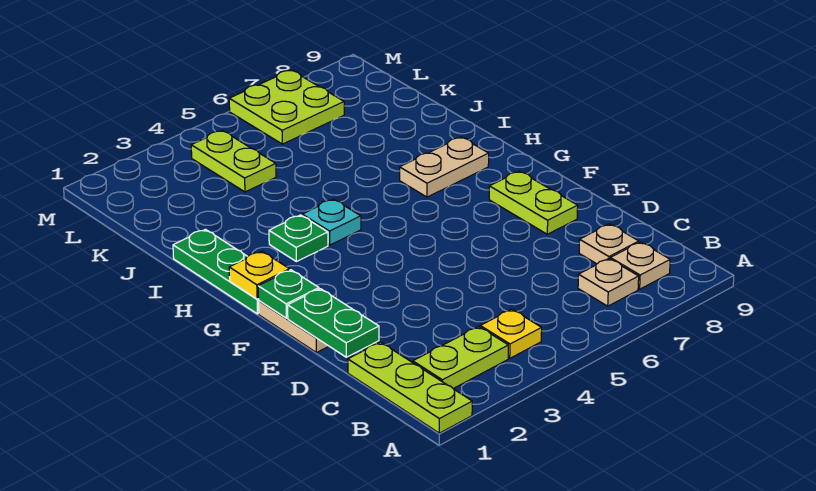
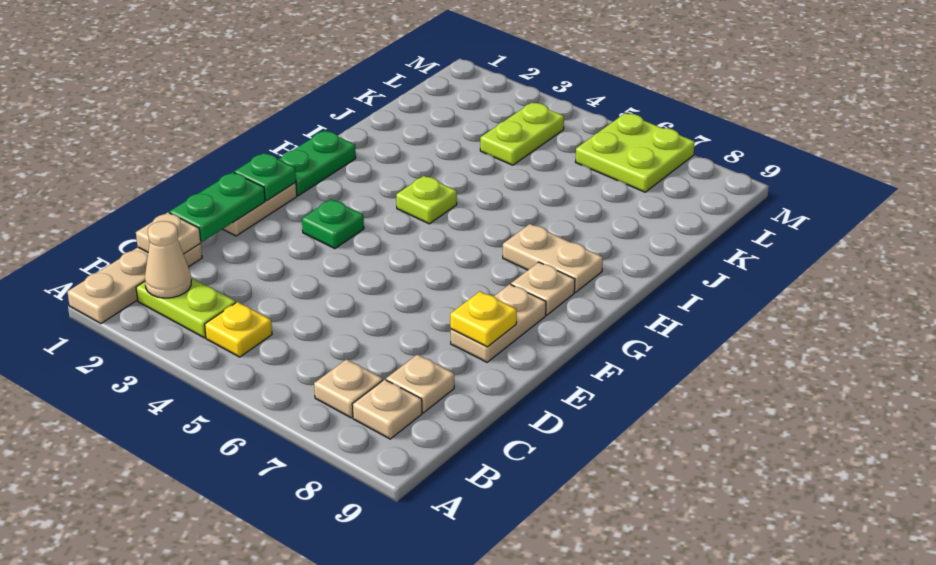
lime 1x3 plate [348,342,472,433] -> tan 1x3 plate [68,243,202,324]
none -> tan 1x1 cone [145,221,191,298]
none -> tan 1x1 plate [136,212,201,254]
lime 1x2 plate [489,171,578,234] -> tan 1x2 plate [451,284,546,362]
green 1x3 plate [173,229,259,314] -> green 1x2 plate [278,131,356,196]
yellow 1x1 plate [229,251,289,299] -> yellow 1x1 plate moved to [450,292,517,347]
none -> tan 1x1 plate [511,262,575,315]
green 1x1 plate [269,215,328,262] -> green 1x1 plate moved to [302,199,364,249]
cyan 1x1 plate [302,199,361,245] -> lime 1x1 plate [396,176,457,224]

